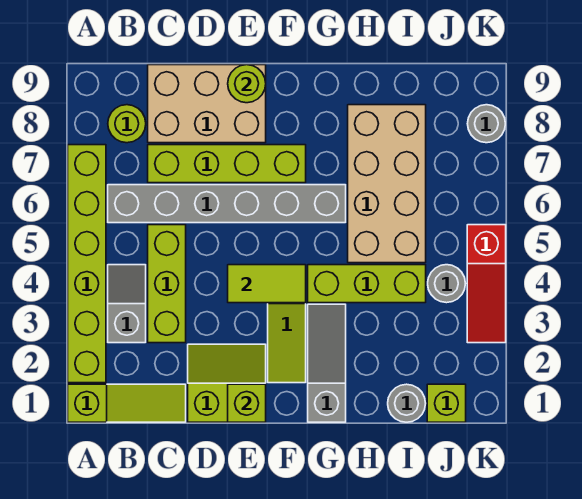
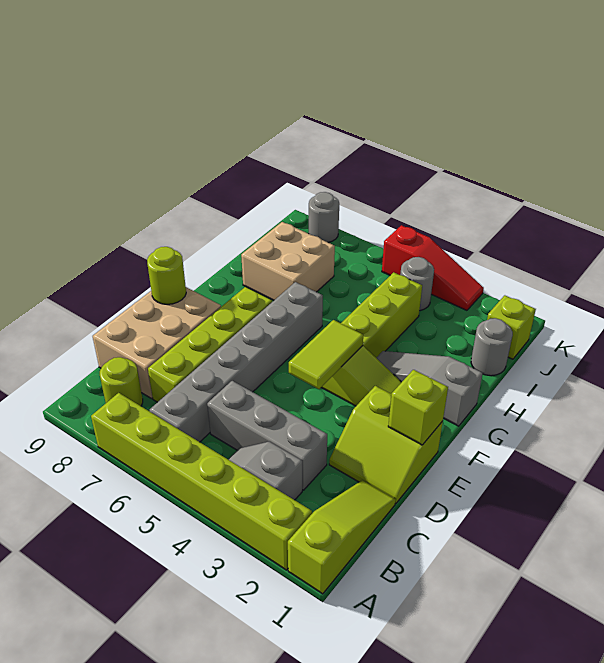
lime 1x3 brick [148,225,186,343] -> grey 1x3 brick [207,381,327,490]
lime 2x2 slope [188,344,266,422] -> lime 2x2 slope turned to [329,386,443,503]
tan 2x4 brick [348,105,426,263] -> tan 2x2 brick [241,222,335,300]

